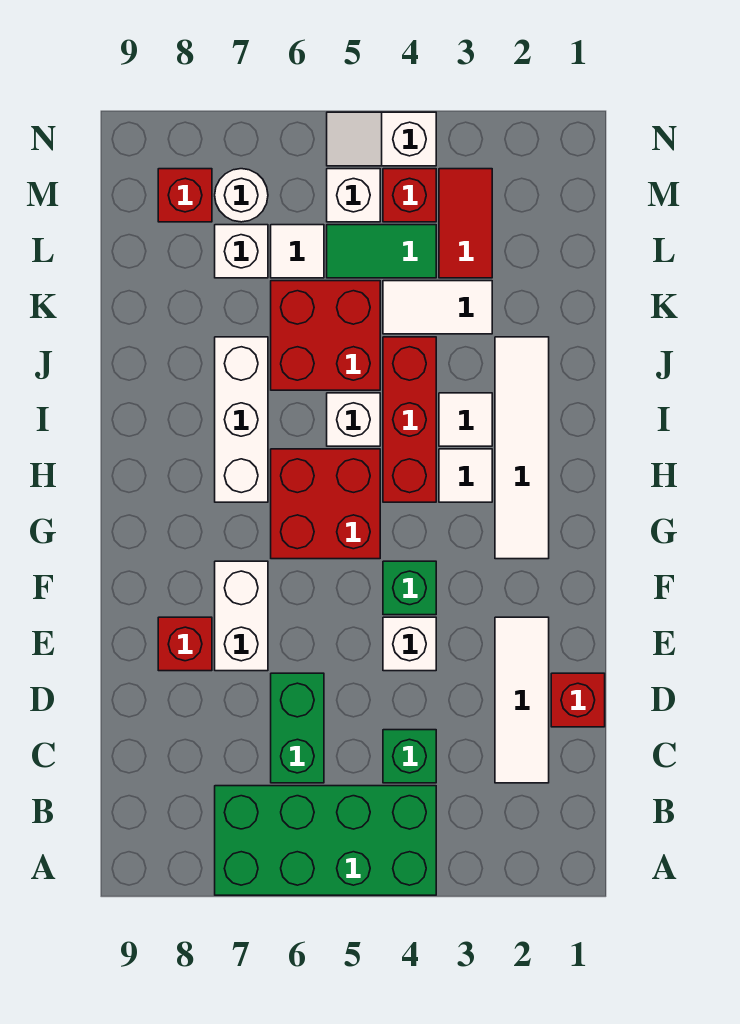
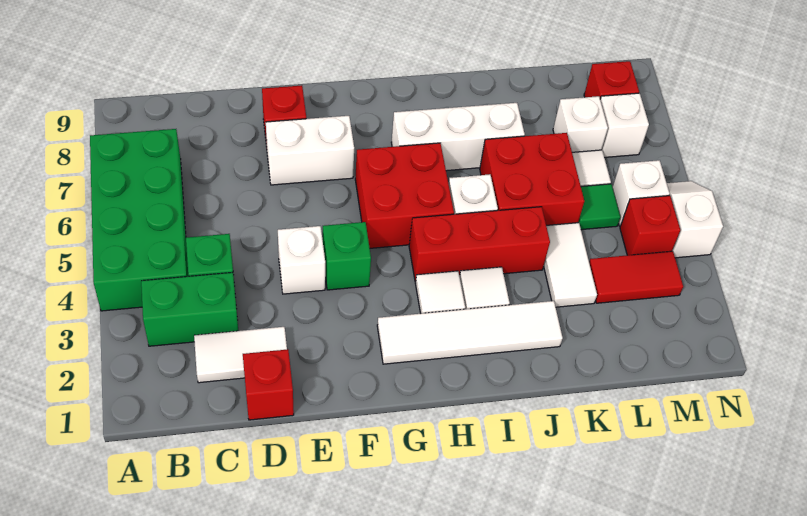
white 1x3 tile [495,617,549,783] -> white 1x2 tile [194,327,287,383]
green 1x2 brick [271,673,324,783] -> green 1x2 brick moved to [141,272,238,346]
green 1x2 tile [327,225,436,278] -> green 1x1 tile [578,184,620,230]
white 1x1 round brick [215,169,268,222] -> white 1x1 brick [600,93,649,158]

